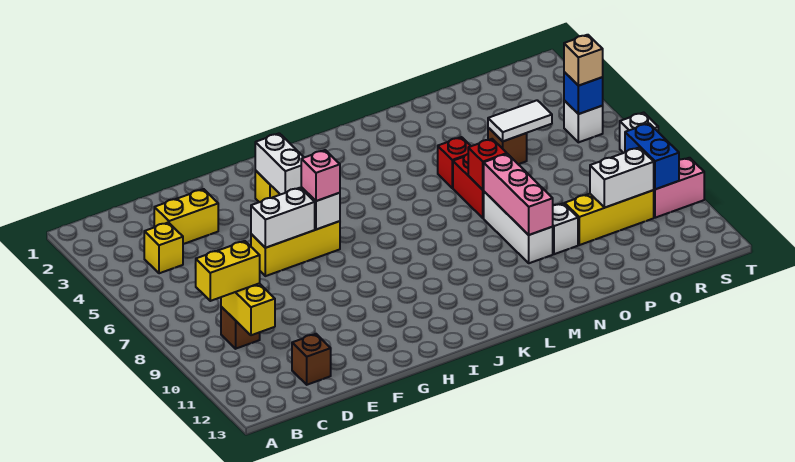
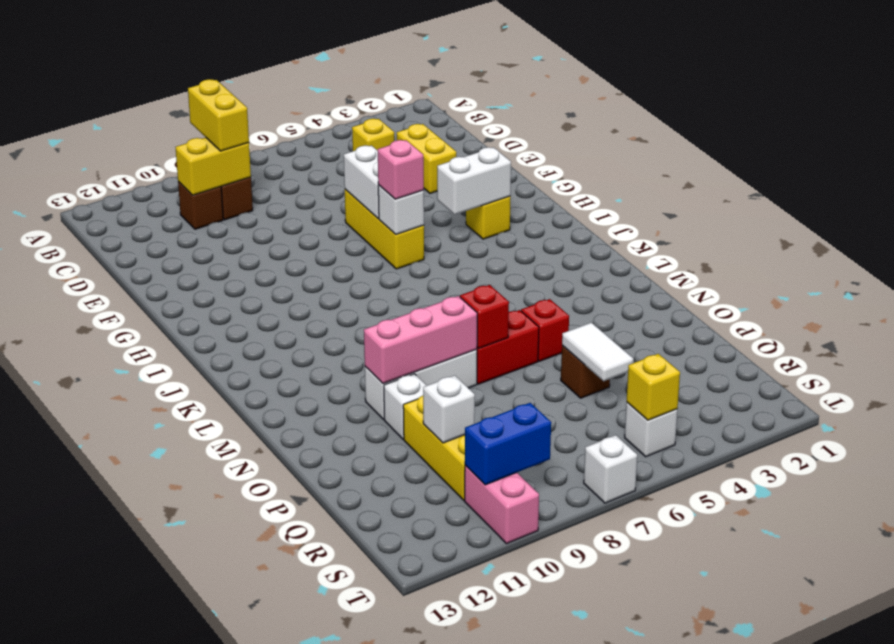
brown 1x1 brick [292,334,331,385] -> brown 1x1 brick moved to [178,182,223,229]
white 1x2 brick [590,148,654,208] -> white 1x1 brick [423,375,475,443]
blue 1x1 brick [564,72,603,114] -> yellow 1x1 brick [627,354,680,420]
tan 1x1 brick [564,35,603,86] -> none

